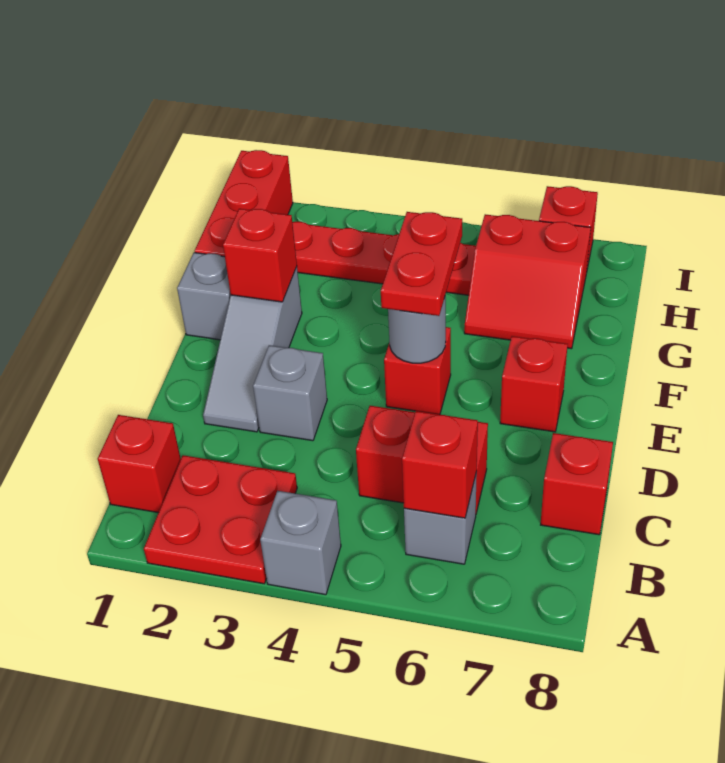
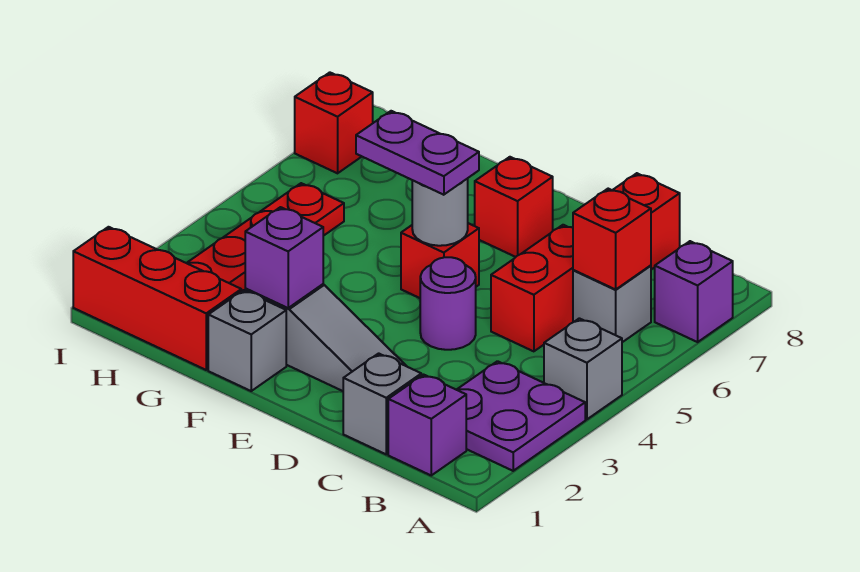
red 2x2 plate [144,455,297,584] -> purple 2x2 plate [457,361,585,471]
none -> purple 1x1 brick [655,241,733,342]
red 1x1 brick [98,415,181,513] -> purple 1x1 brick [388,375,466,475]
grey 1x1 brick [253,345,327,441] -> grey 1x1 brick moved to [343,353,421,454]
none -> purple 1x1 round brick [420,257,476,350]
red 1x2 plate [381,212,462,316] -> purple 1x2 plate [356,111,479,195]
red 1x1 brick [223,209,297,302] -> purple 1x1 brick [245,207,323,308]
red 2x2 slope [464,214,591,349] -> none

